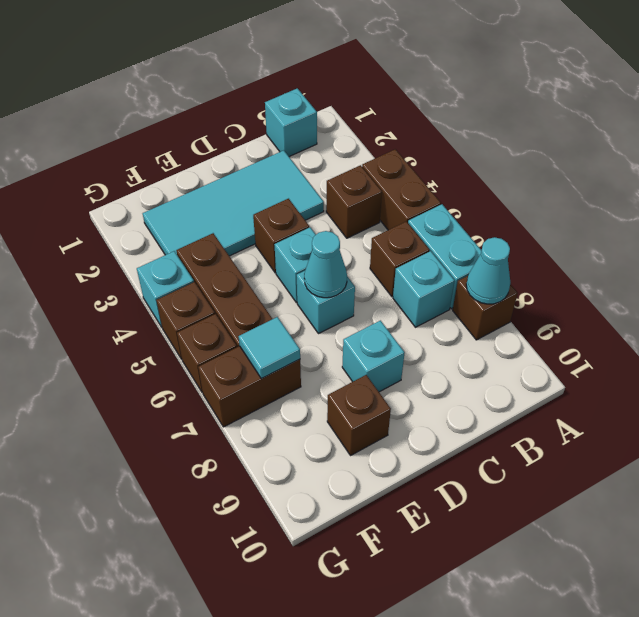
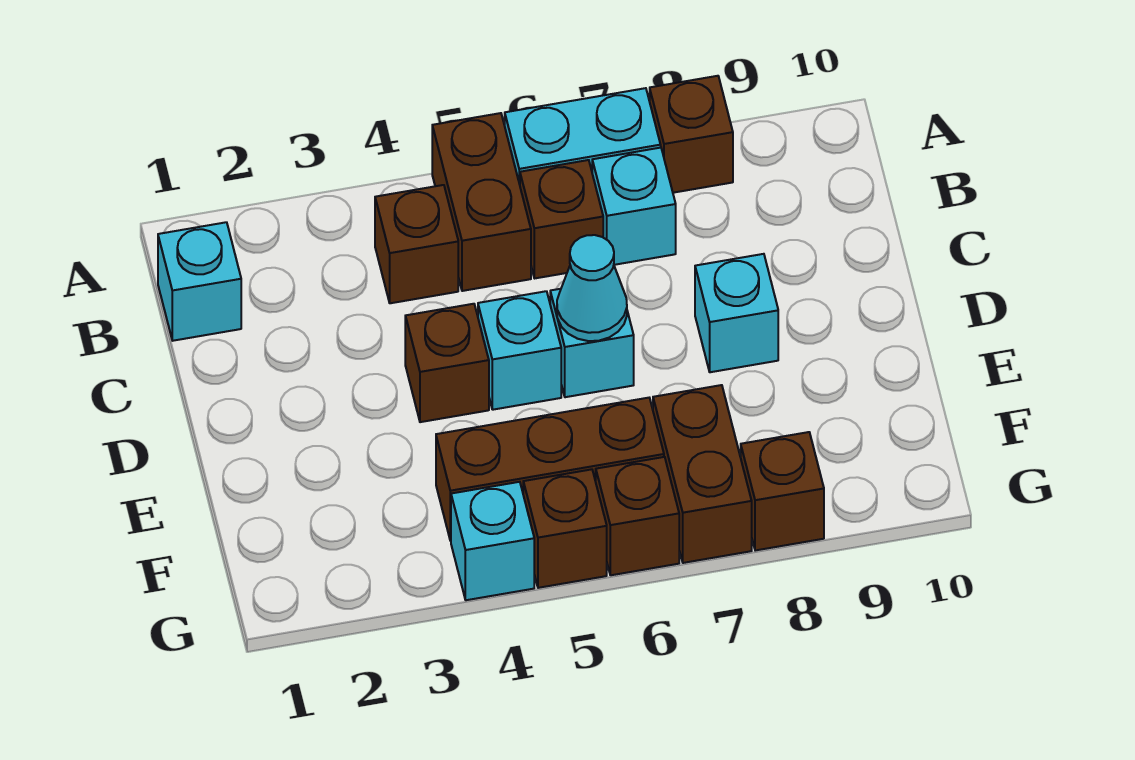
brown 1x2 brick [362,149,441,230] -> brown 1x2 brick turned to [432,113,531,291]
cyan 1x1 cone [466,237,510,304] -> none
cyan 2x4 tile [143,150,324,256] -> none
brown 1x1 brick [327,375,391,455] -> brown 1x1 brick moved to [741,432,824,551]
cyan 1x1 tile [239,317,300,379] -> none

